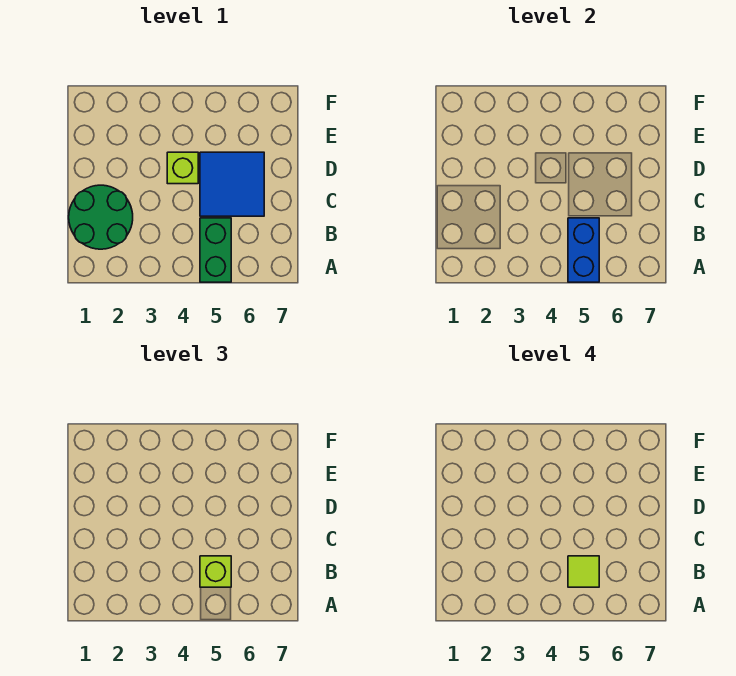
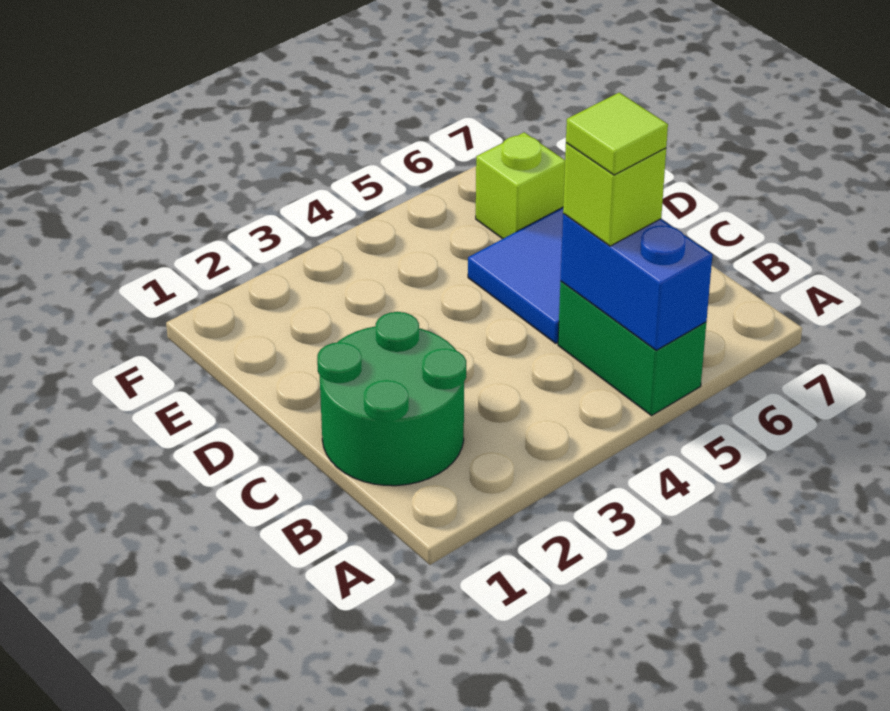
lime 1x1 brick [167,152,198,184] -> lime 1x1 brick moved to [476,132,565,239]

